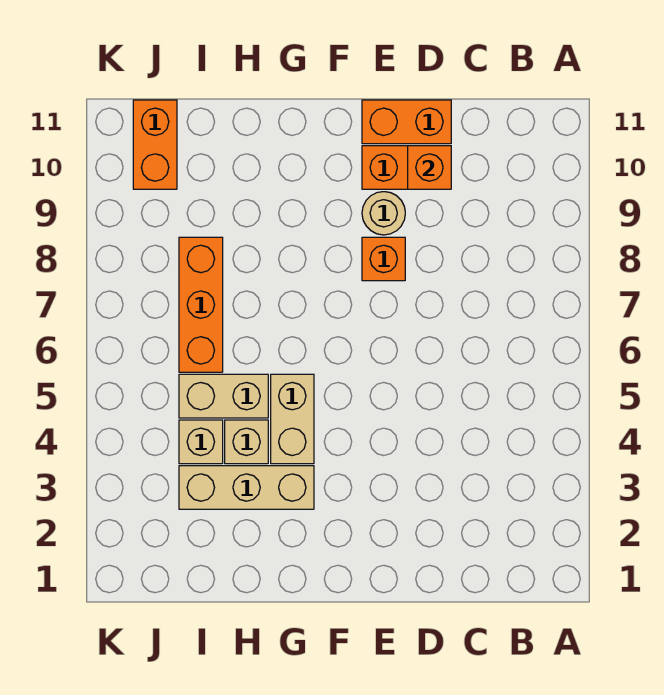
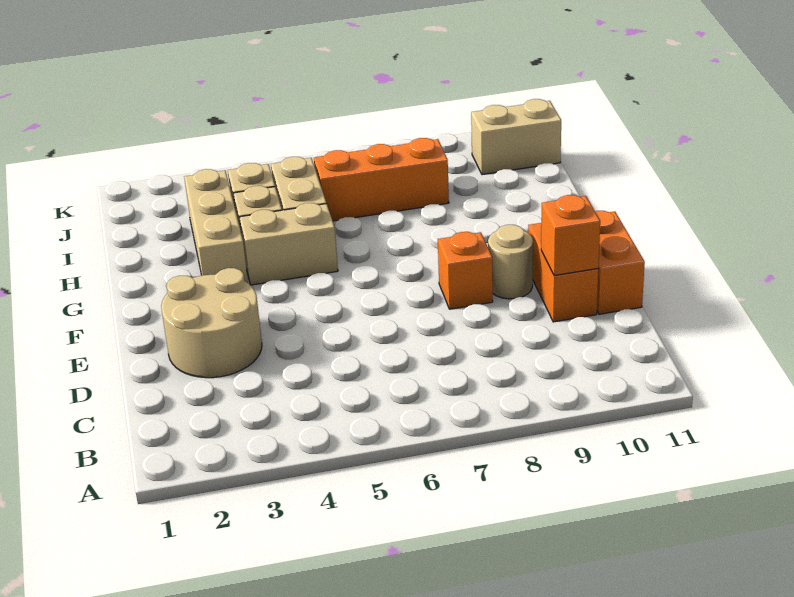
none -> tan 2x2 round brick [161,268,262,378]
orange 1x2 brick [133,100,177,189] -> tan 1x2 brick [471,99,561,175]

